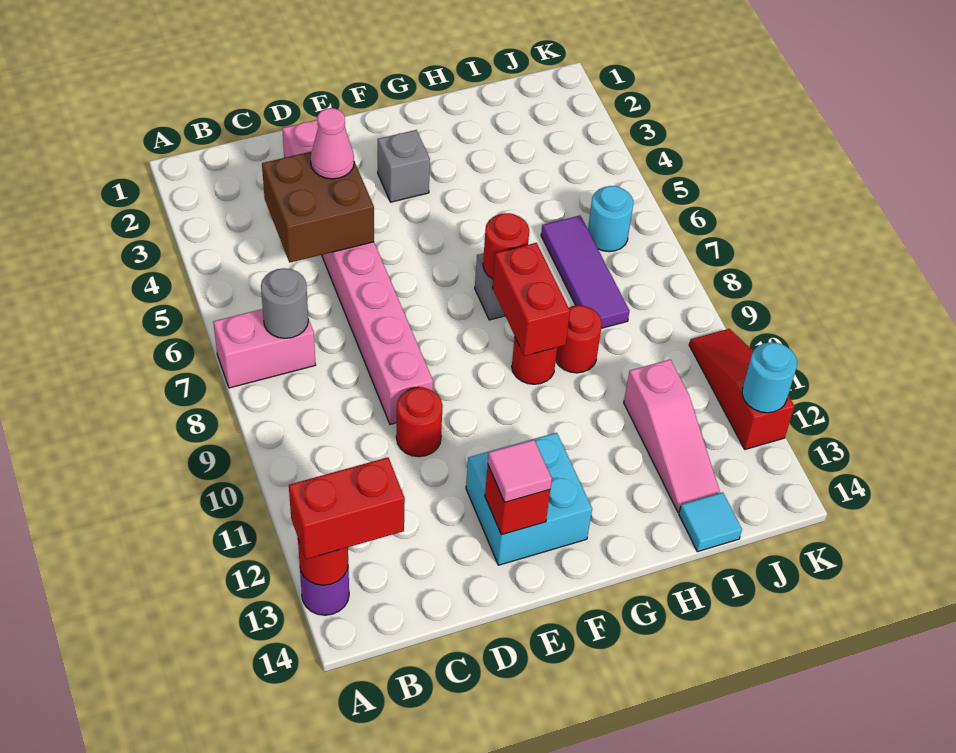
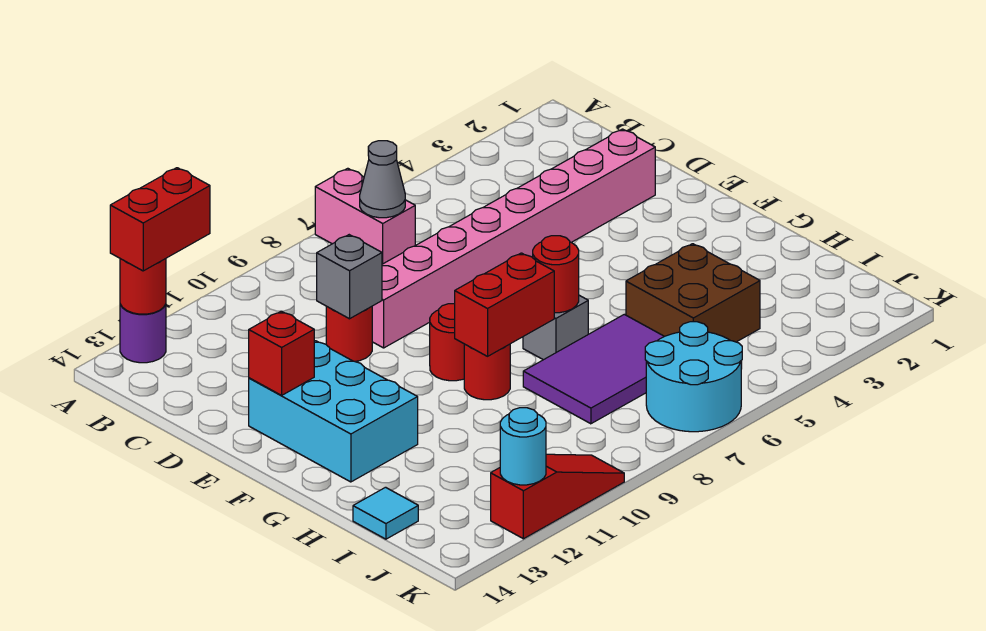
red 1x2 brick [289,457,405,559] -> red 1x2 brick turned to [110,168,210,271]
grey 1x1 round brick [261,268,308,338] -> grey 1x1 cone [360,141,405,218]
brown 2x2 brick [262,152,374,263] -> brown 2x2 brick moved to [626,244,760,342]
pink 1x1 cone [311,108,354,179] -> none
cyan 2x2 brick [466,433,592,565] -> cyan 2x3 brick [249,341,418,482]
pink 1x1 tile [488,440,552,502] -> none
grey 1x1 brick [378,130,430,202] -> grey 1x1 brick moved to [317,235,382,319]
red 1x1 round brick [556,305,602,373] -> red 1x1 round brick moved to [430,304,464,381]
purple 1x3 tile [541,216,629,328] -> purple 2x3 tile [523,314,664,424]
pink 1x3 slope [624,359,720,512] -> none
cyan 1x1 round brick [588,186,633,252] -> cyan 2x2 round brick [645,322,742,432]

